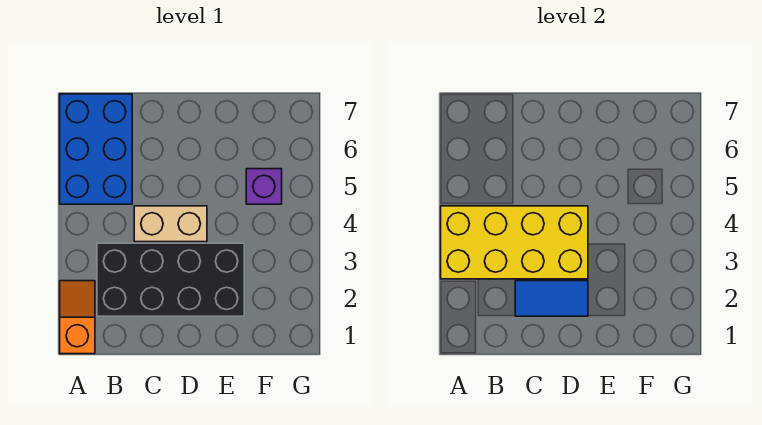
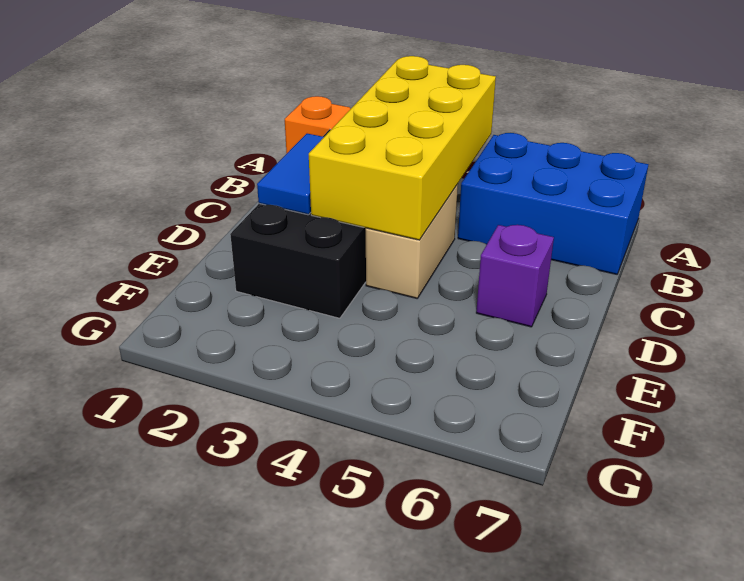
purple 1x1 brick [246,169,282,204] -> purple 1x1 brick moved to [476,225,554,327]

